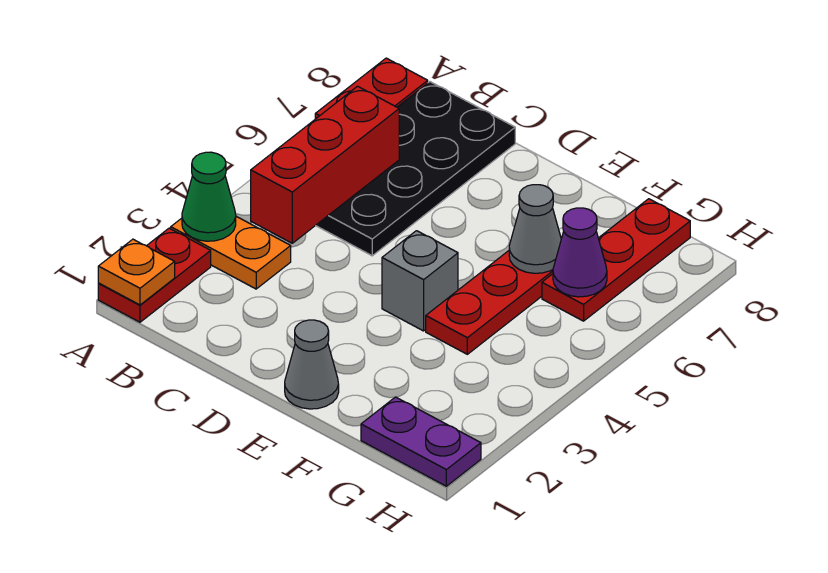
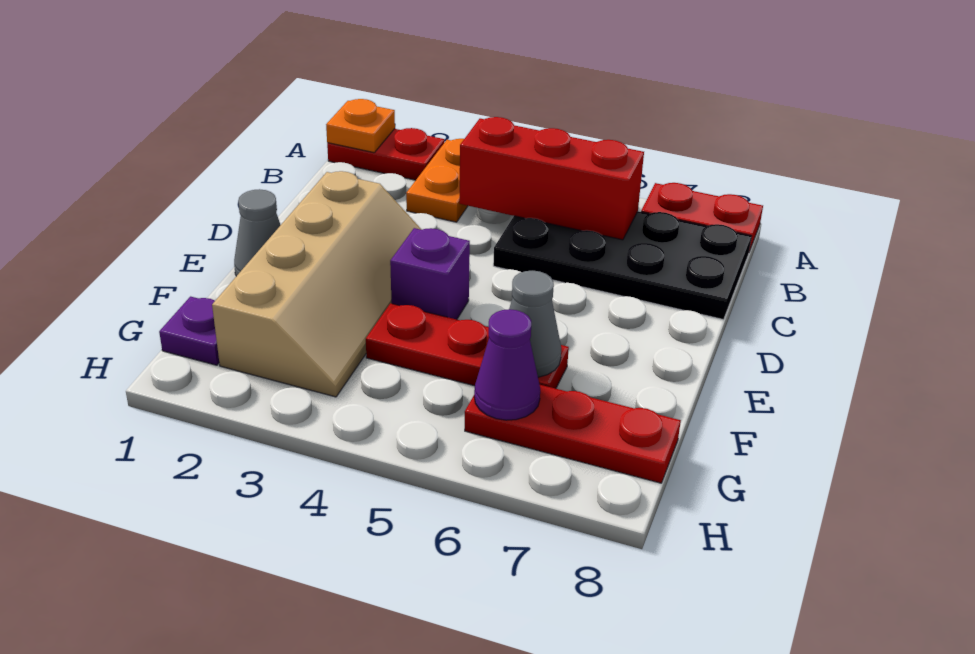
green 1x1 cone [182,152,236,241] -> none
none -> tan 2x4 slope [212,171,422,397]
grey 1x1 brick [382,231,458,331] -> purple 1x1 brick [390,228,470,319]
purple 1x2 plate [361,397,481,486] -> purple 1x1 plate [159,297,219,365]

